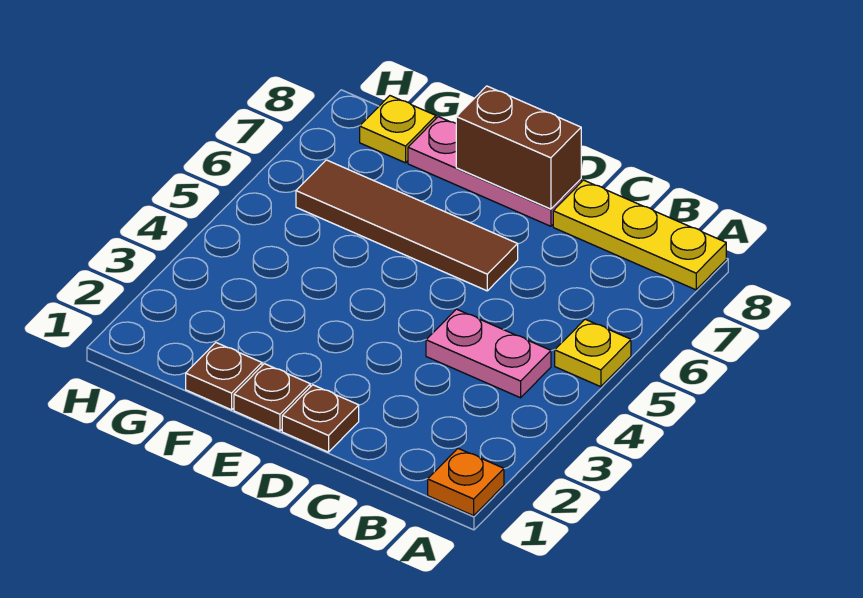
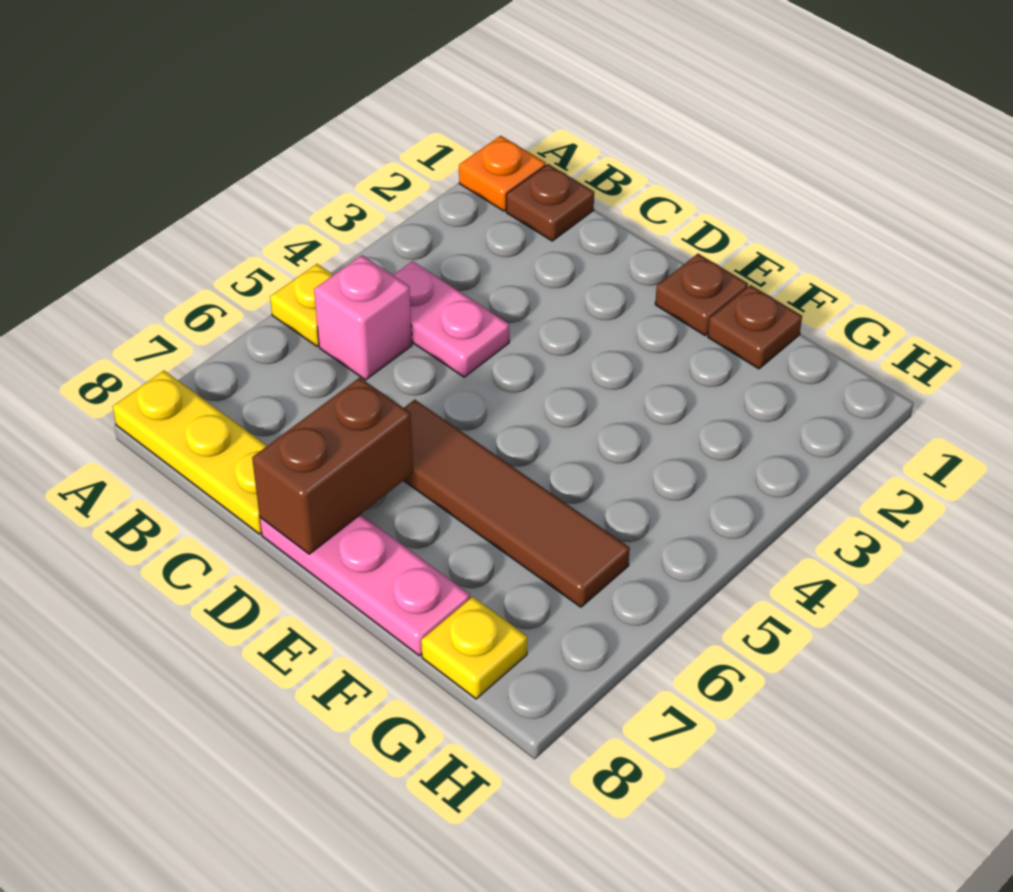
none -> pink 1x1 brick [314,255,412,380]
brown 1x1 plate [282,385,359,452] -> brown 1x1 plate moved to [506,164,594,241]
brown 1x2 brick [456,86,581,209] -> brown 1x2 brick turned to [252,378,413,554]

